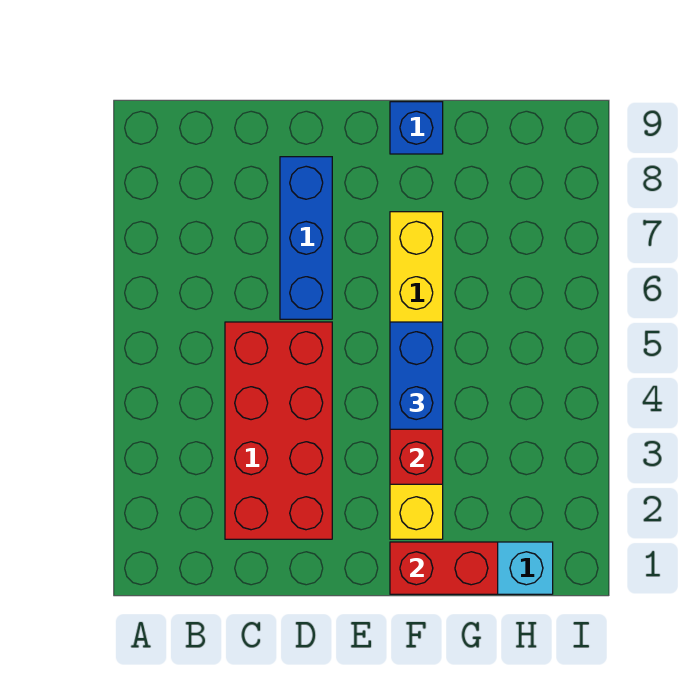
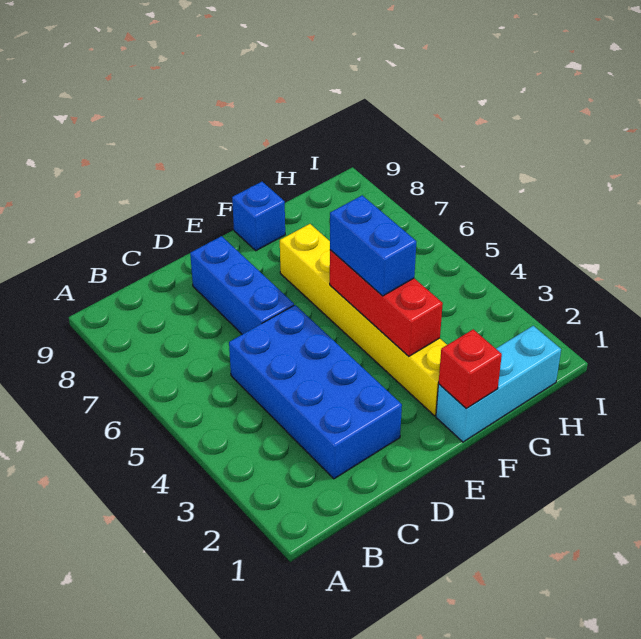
red 2x4 brick [225,322,332,539] -> blue 2x4 brick [229,305,402,479]
red 1x2 brick [390,542,498,594] -> red 1x1 brick [439,329,502,409]

